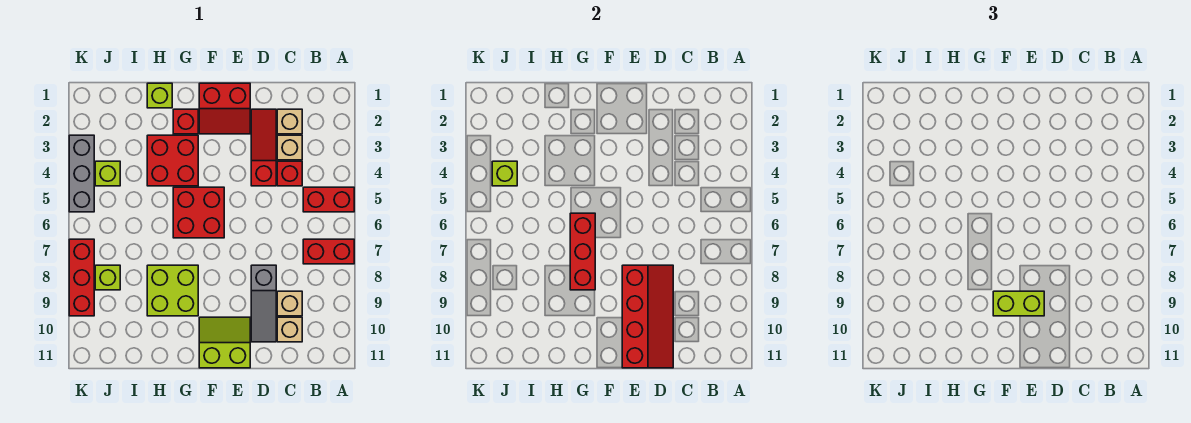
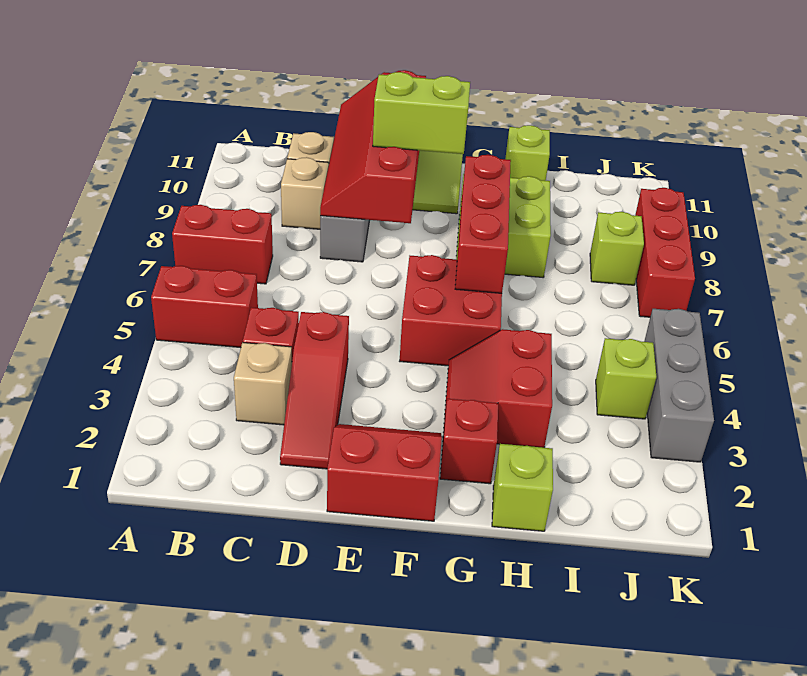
tan 1x1 brick [277,109,302,134] -> none
red 2x2 brick [147,135,198,186] -> red 2x2 slope [443,329,552,448]
lime 1x1 brick [492,161,517,186] -> lime 1x1 brick moved to [505,125,550,181]

